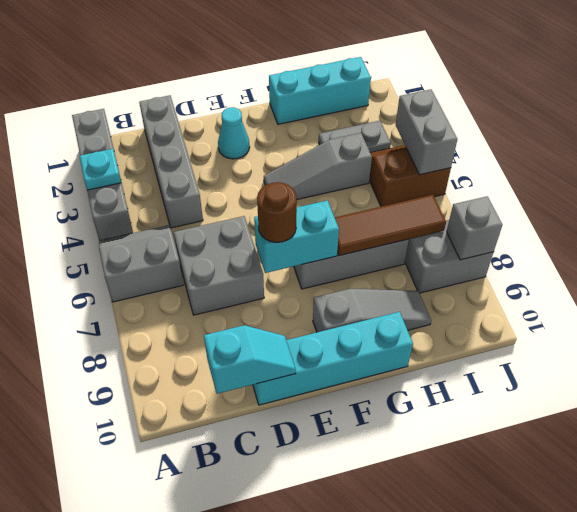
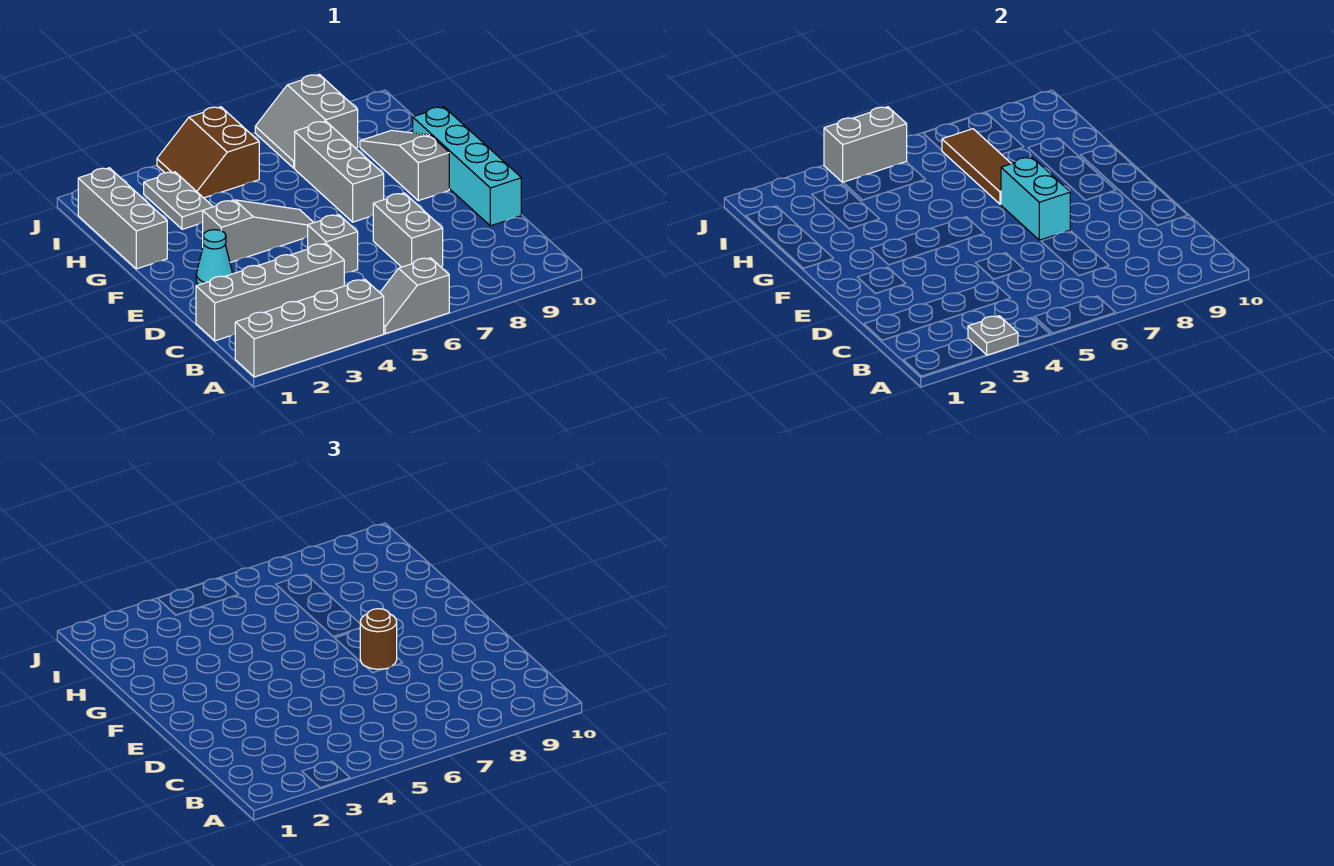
cyan 1x1 plate [80,149,121,190] -> grey 1x1 plate [968,316,1018,355]
grey 2x2 slope [99,225,183,302] -> grey 1x2 slope [380,258,449,334]
grey 2x2 brick [174,216,264,315] -> grey 1x2 brick [373,193,443,267]
cyan 1x2 slope [204,325,296,394] -> none
grey 1x3 slope [264,133,372,199] -> grey 1x3 slope turned to [203,200,314,262]
cyan 1x3 brick [269,57,371,124] -> grey 1x3 brick [78,168,167,269]
grey 1x1 brick [447,196,502,260] -> grey 1x1 brick moved to [308,215,358,273]

